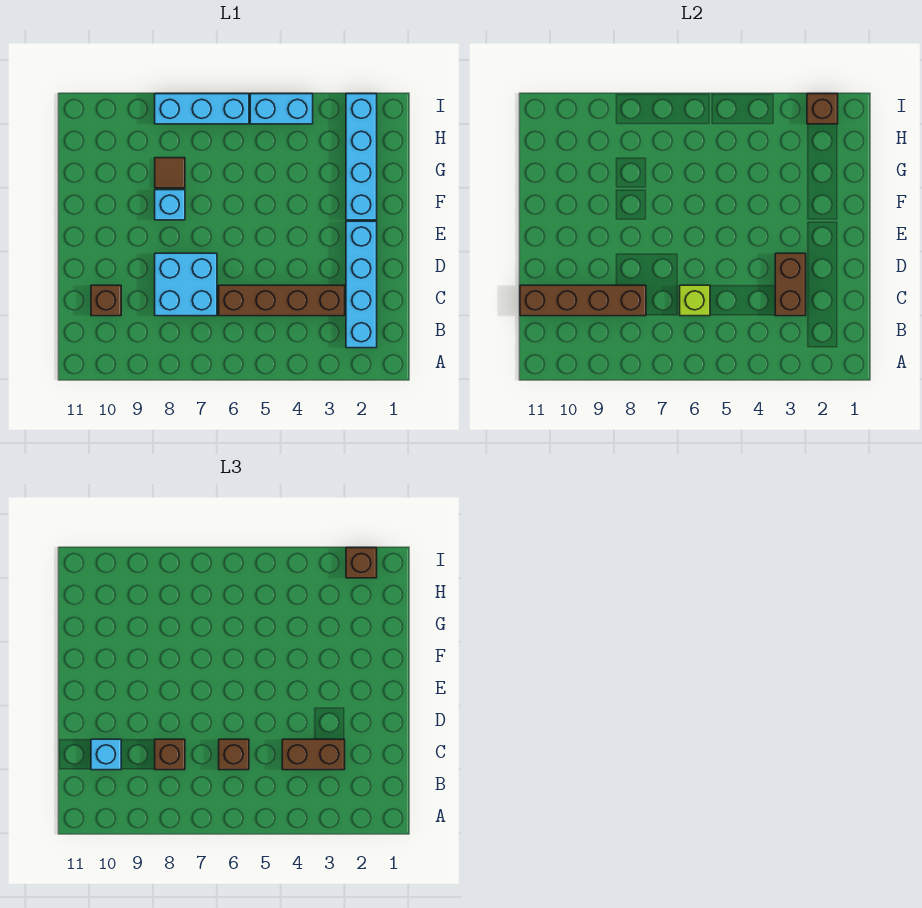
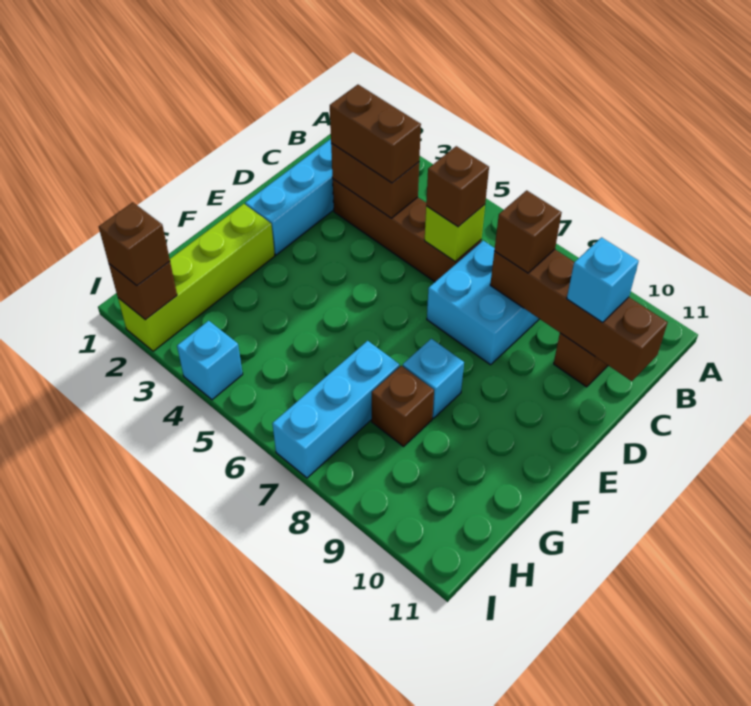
brown 1x2 brick [775,253,806,316] -> brown 1x2 brick turned to [331,143,419,218]
cyan 1x4 brick [346,94,377,220] -> lime 1x4 brick [118,204,275,351]
brown 1x1 tile [155,158,185,188] -> brown 1x1 brick [372,366,434,446]
cyan 1x2 brick [250,94,313,124] -> cyan 1x1 brick [177,321,243,400]
cyan 1x3 brick [155,94,249,124] -> cyan 1x3 brick turned to [272,341,400,478]

